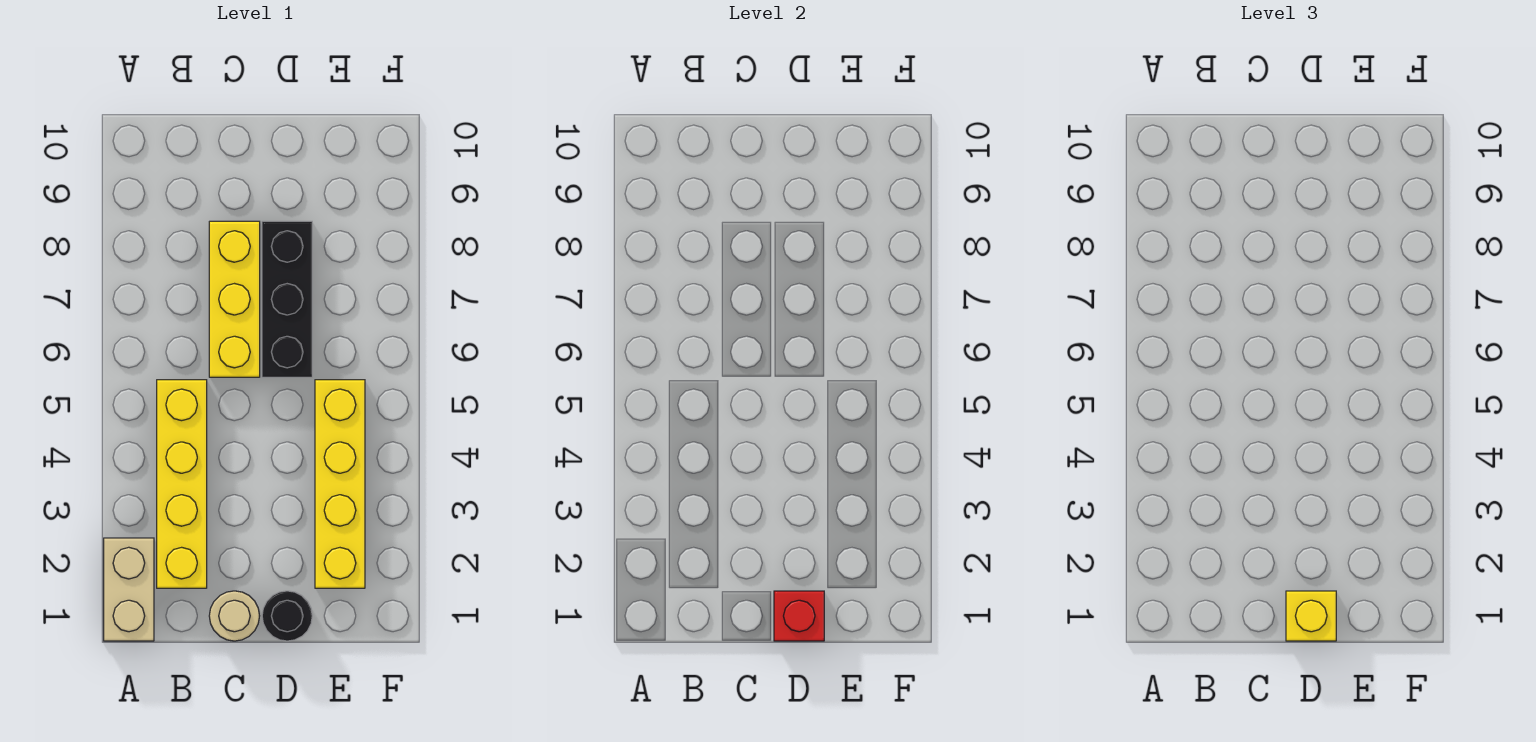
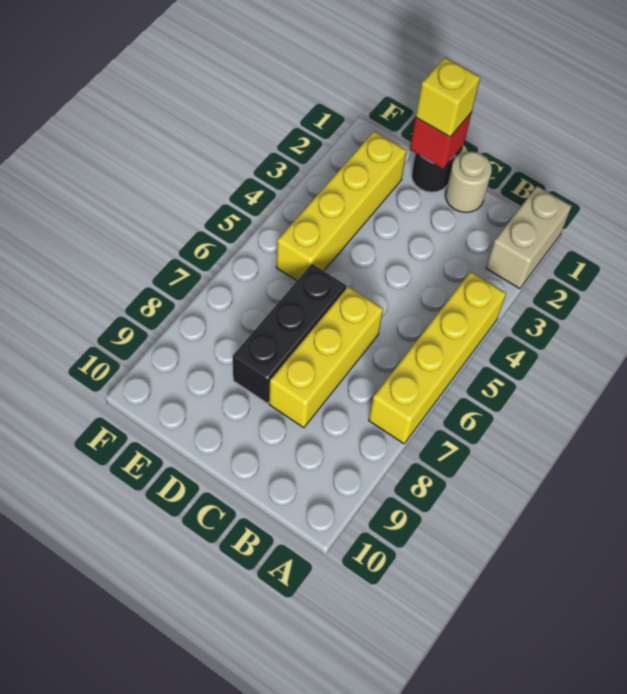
yellow 1x4 brick [157,380,207,588] -> yellow 1x4 brick moved to [369,272,506,444]

